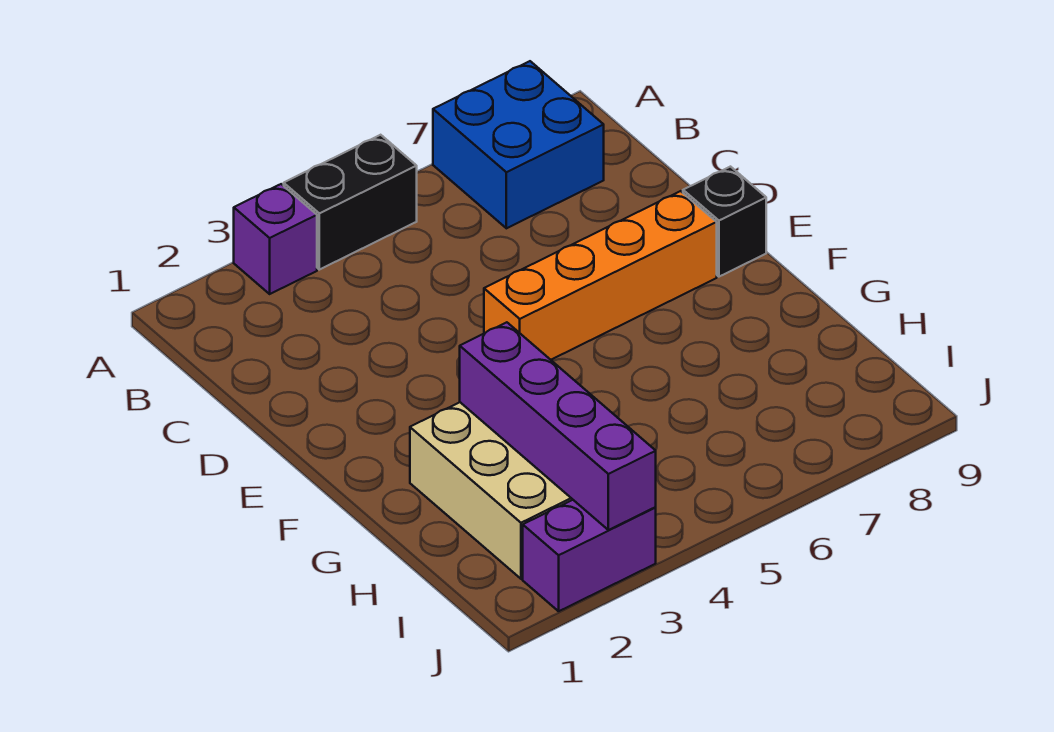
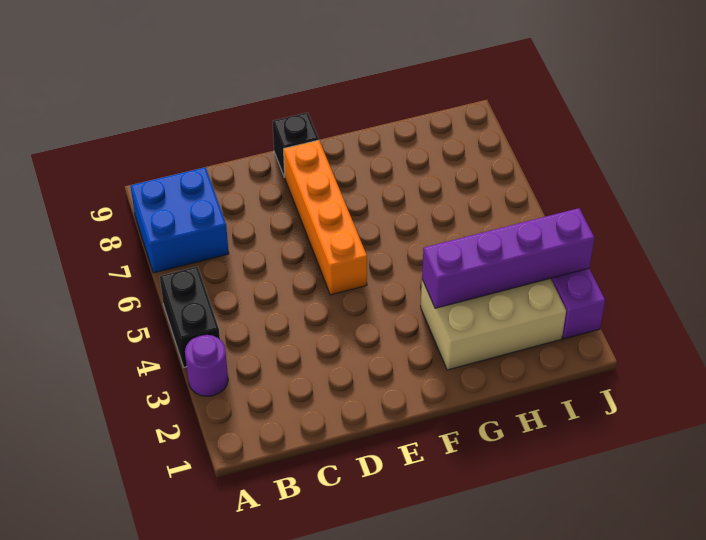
purple 1x1 brick [234,184,317,294] -> purple 1x1 round brick [185,335,228,396]

